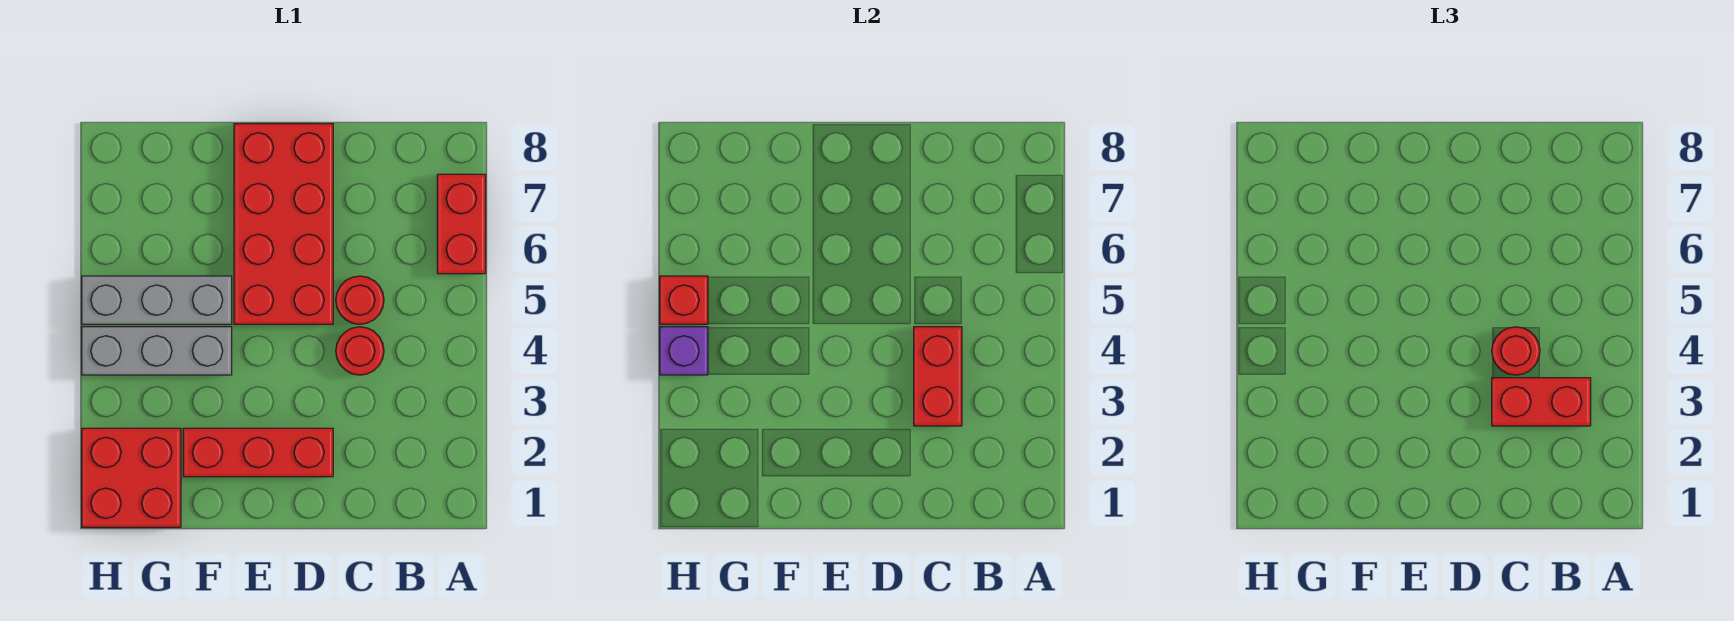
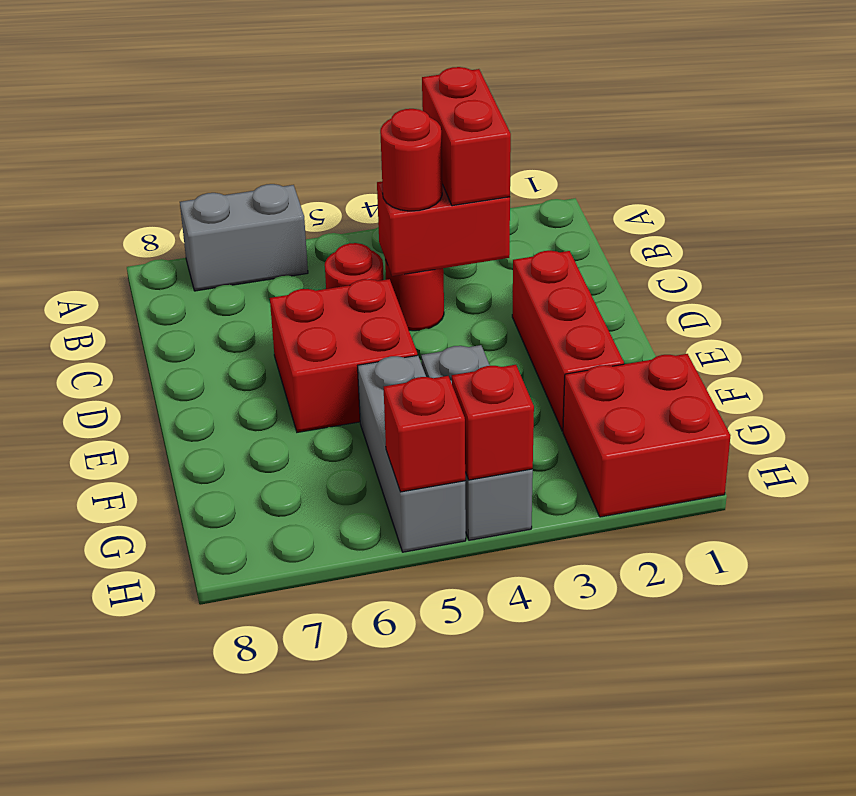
red 1x2 brick [437,174,486,274] -> grey 1x2 brick [180,184,308,291]
red 2x4 brick [234,124,333,324] -> red 2x2 brick [270,279,417,432]
purple 1x1 brick [660,327,708,375] -> red 1x1 brick [452,365,534,480]

